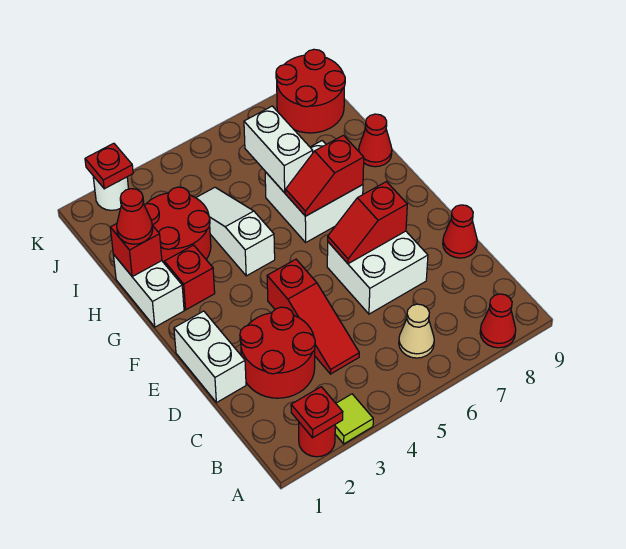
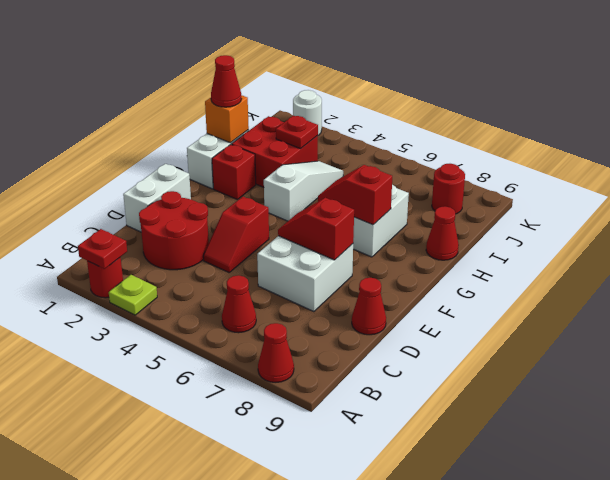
lime 1x1 tile [335,394,373,444] -> lime 1x1 plate [109,275,157,315]
tan 1x1 cone [399,304,434,358] -> red 1x1 cone [222,275,256,333]
red 1x3 slope [267,259,359,374] -> red 1x2 slope [203,197,269,272]
red 1x1 brick [110,224,162,276] -> orange 1x1 brick [205,95,249,143]
red 2x2 round brick [144,187,211,264] -> red 2x2 brick [232,116,318,188]
white 1x2 brick [244,106,313,193] -> none
red 2x2 round brick [276,49,345,133] -> red 1x1 round brick [432,164,465,214]
red 1x1 plate [85,143,133,189] -> red 1x1 plate moved to [276,116,318,149]

